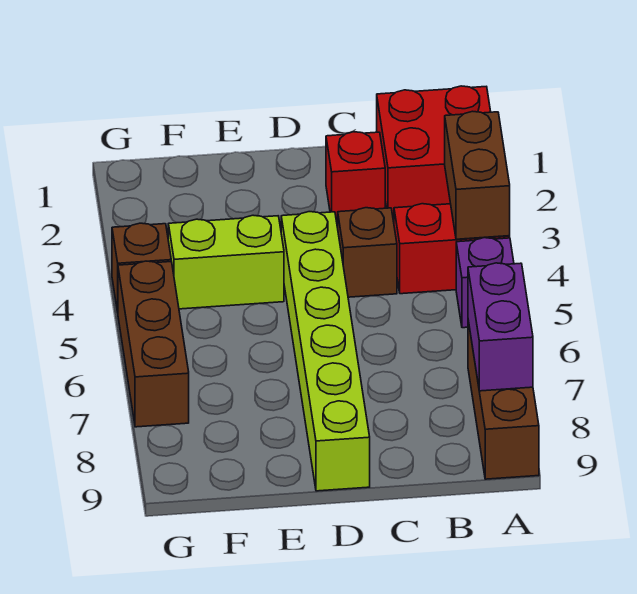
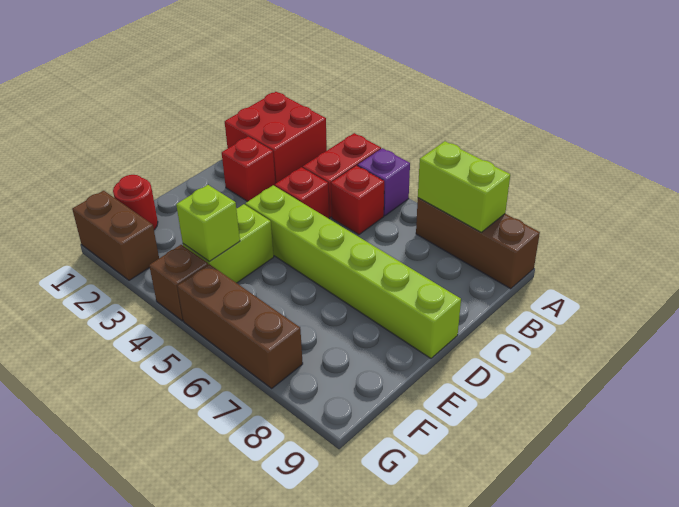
brown 1x2 brick [445,111,510,239] -> brown 1x2 brick moved to [72,191,159,280]
purple 1x2 brick [468,263,533,391] -> lime 1x2 brick [418,141,510,232]
none -> red 1x1 brick [331,166,384,235]
brown 1x1 brick [338,208,397,297] -> red 1x1 brick [275,167,329,219]
none -> red 1x1 round brick [113,175,158,230]
none -> lime 1x1 brick [176,185,240,262]

